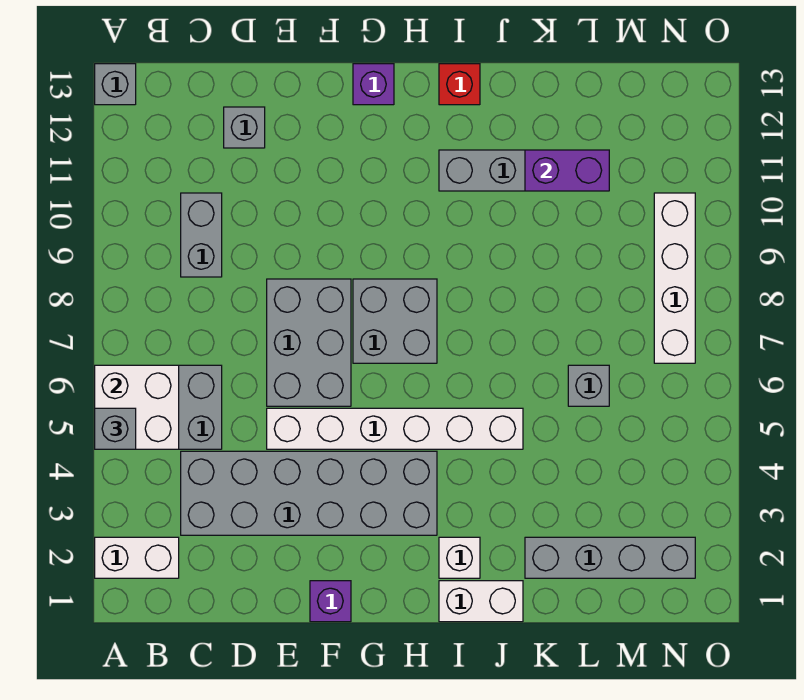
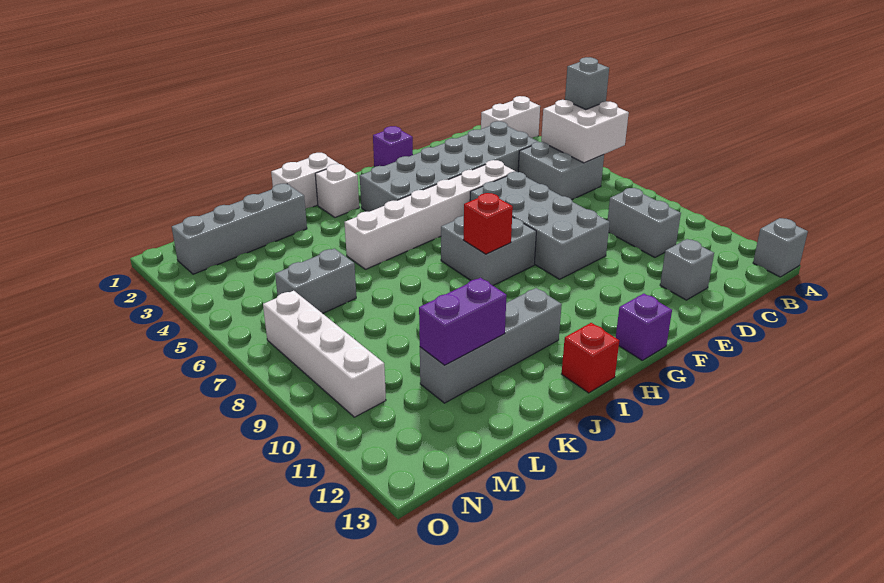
grey 2x3 brick [267,279,351,406] -> grey 2x4 brick [470,172,610,279]
none -> red 1x1 brick [463,193,513,254]
grey 1x1 brick [568,365,609,406] -> grey 1x2 brick [275,249,356,313]

